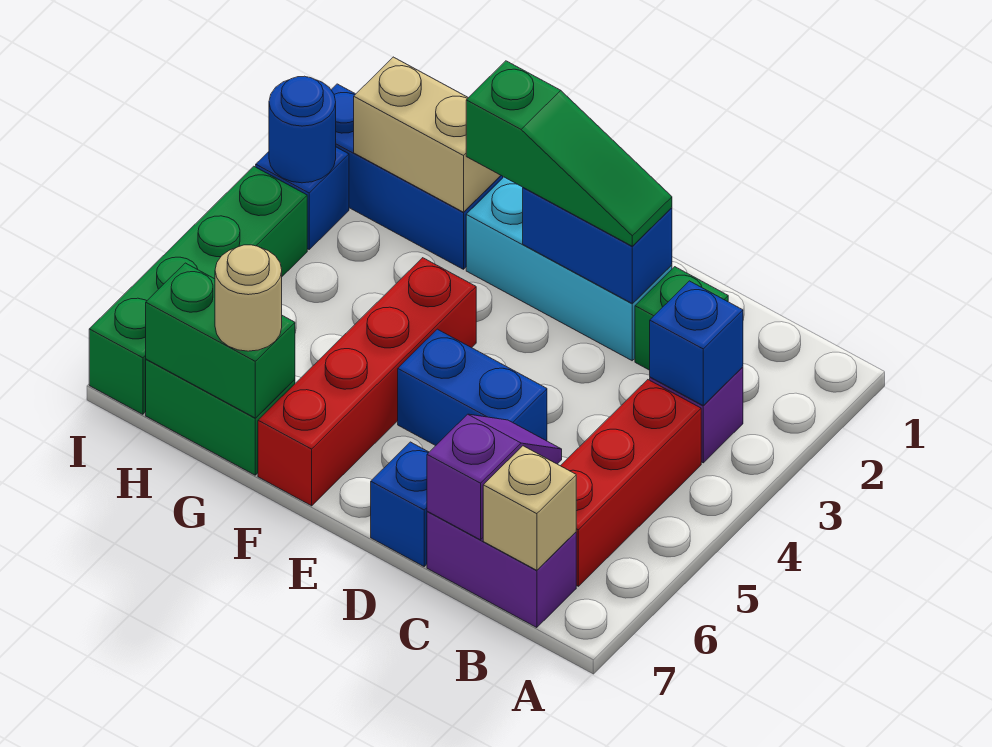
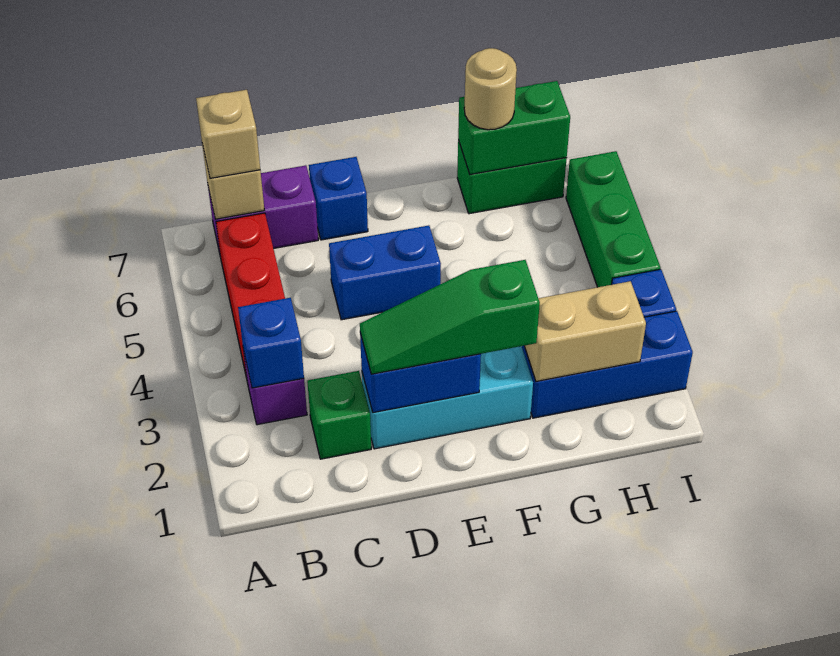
none -> tan 1x1 brick [196,90,260,178]
purple 1x2 slope [427,414,562,540] -> none
red 1x4 brick [258,258,476,506] -> none
blue 1x1 round brick [269,76,336,183] -> none
green 1x4 brick [89,166,307,414] -> green 1x3 brick [566,151,660,287]

